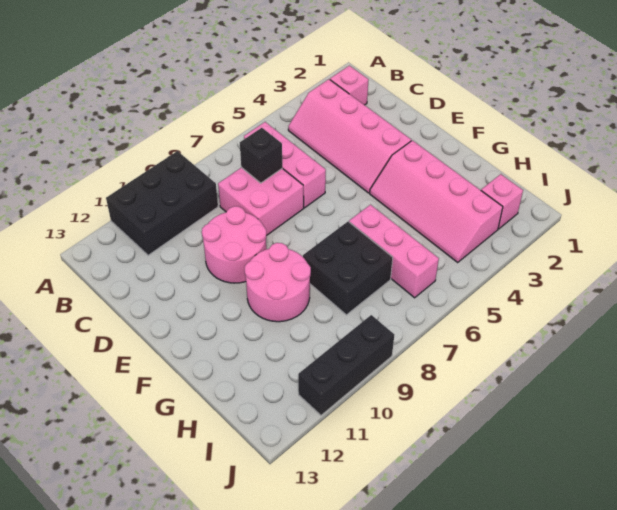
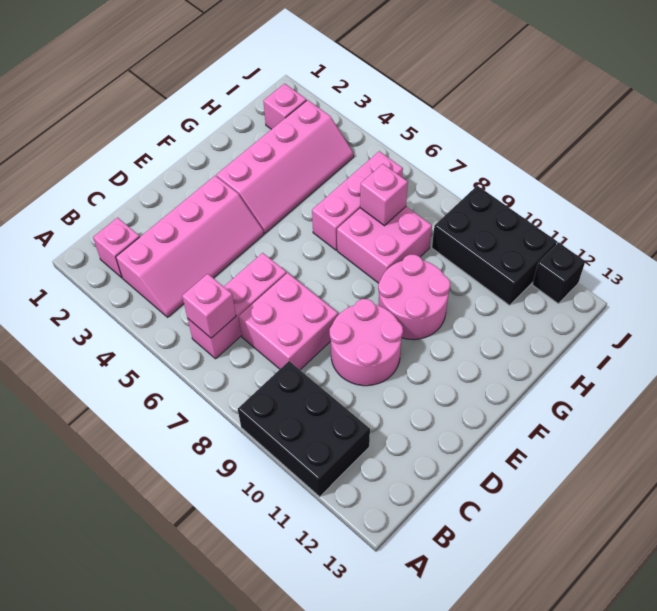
none -> pink 1x1 brick [182,274,236,338]
black 1x1 brick [240,128,282,183] -> black 1x1 brick moved to [532,243,585,304]
black 2x2 brick [303,222,393,315] -> pink 2x2 brick [337,207,432,283]
none -> pink 1x1 brick [360,164,408,226]
black 1x3 brick [298,315,394,415] -> black 2x3 brick [432,186,557,305]

